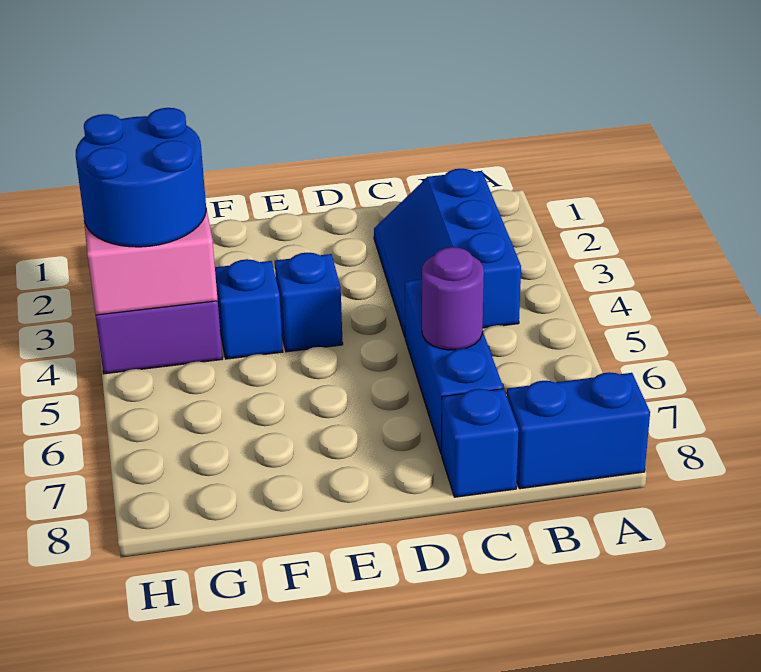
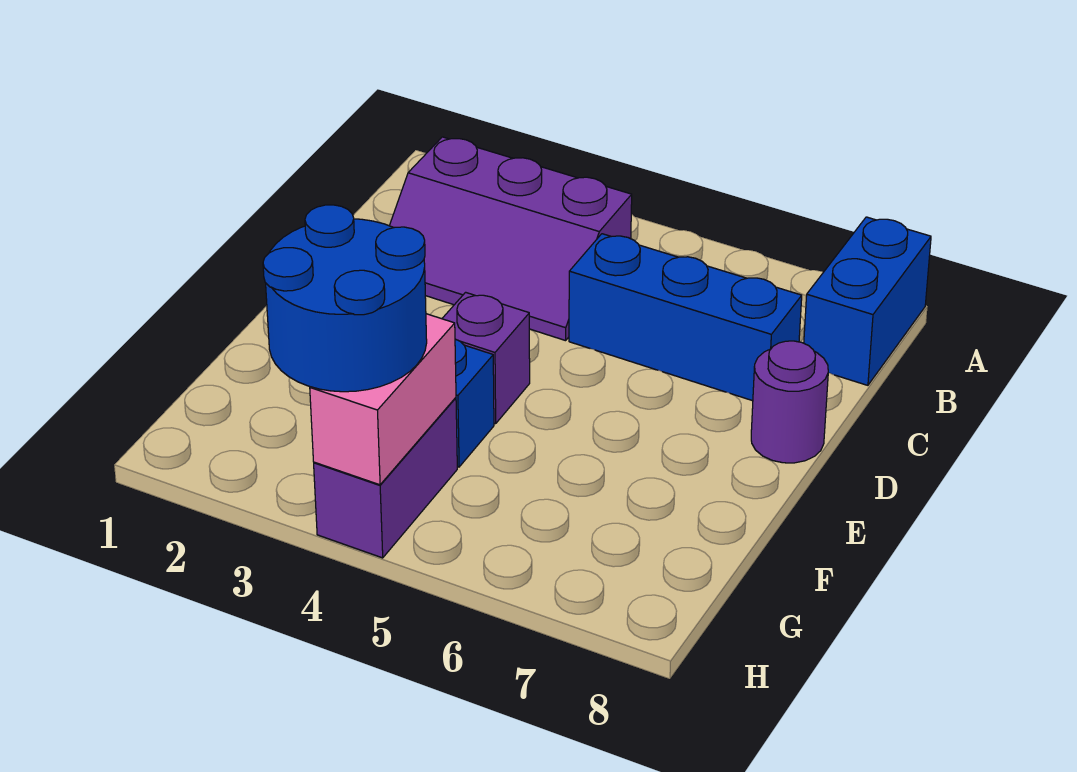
blue 2x3 slope [374,169,521,336] -> purple 2x3 slope [389,137,632,341]
purple 1x1 round brick [422,247,484,350] -> purple 1x1 round brick moved to [751,341,828,463]
blue 1x1 brick [442,389,519,497] -> none
blue 1x1 brick [275,253,343,352] -> purple 1x1 brick [442,292,530,424]

